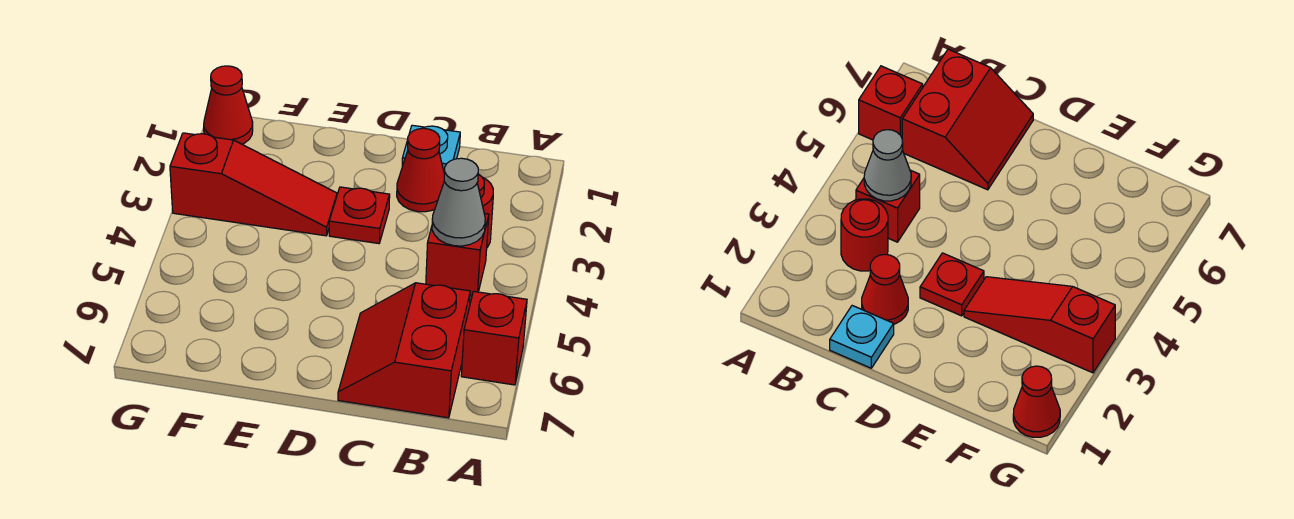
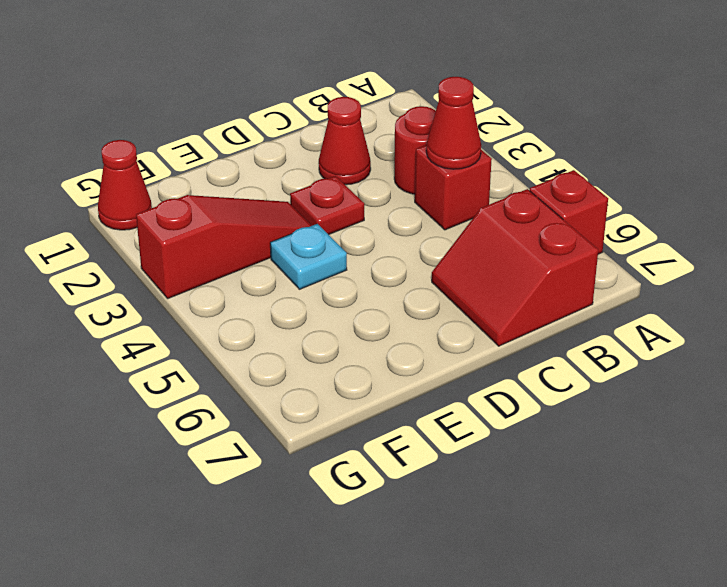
grey 1x1 cone [432,158,485,246] -> red 1x1 cone [426,77,481,169]
cyan 1x1 plate [402,125,460,170] -> cyan 1x1 plate moved to [270,224,347,289]

